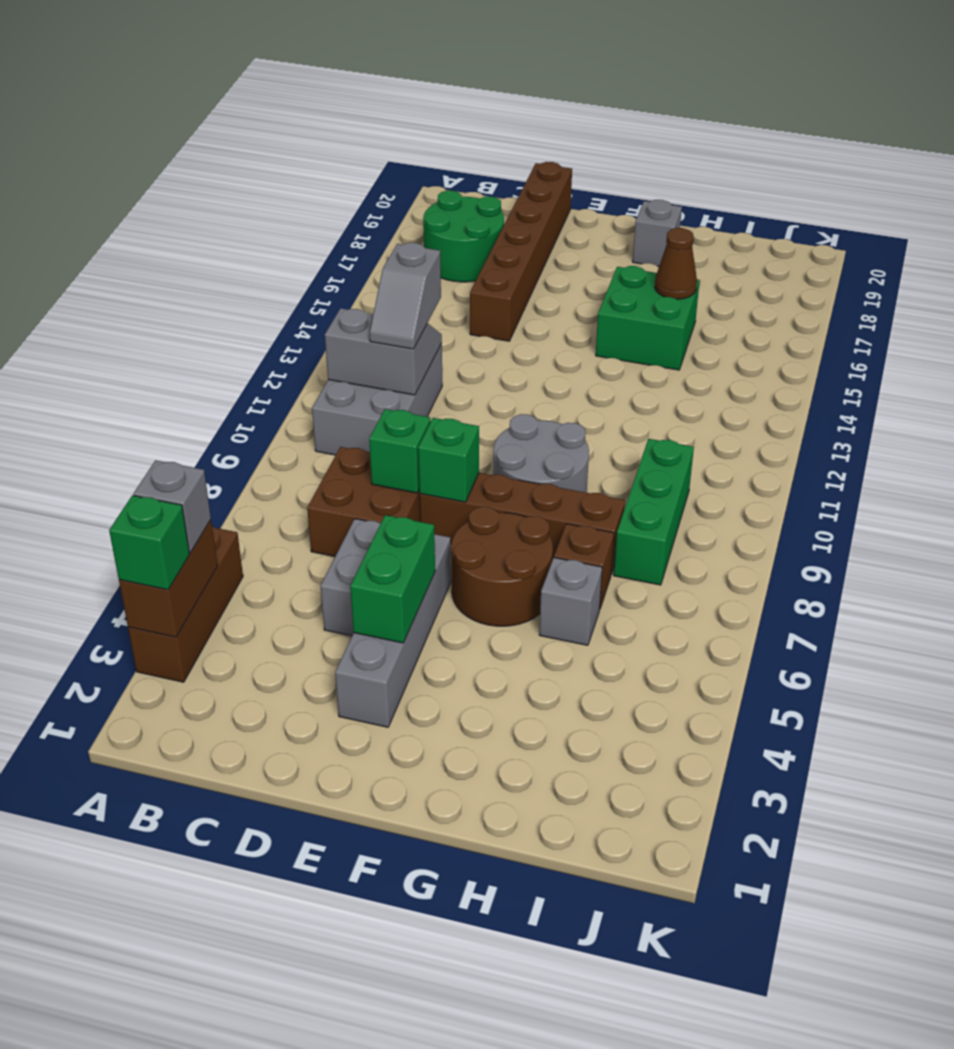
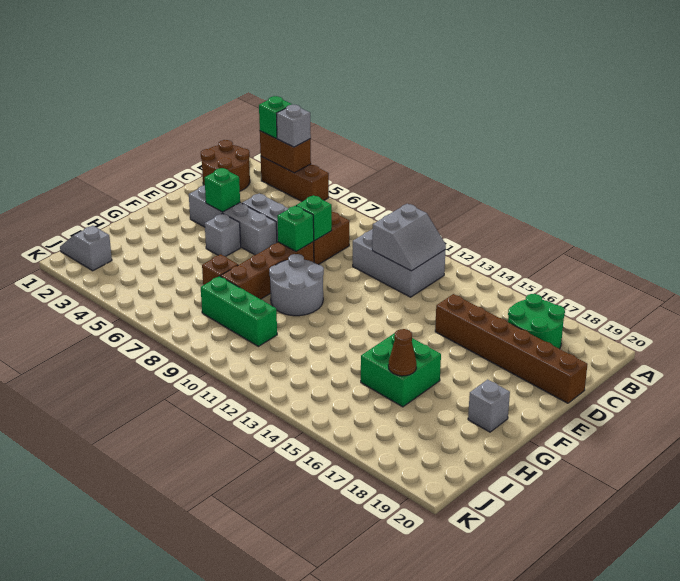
grey 1x2 slope [370,243,441,349] -> grey 1x2 slope moved to [60,226,112,271]
green 1x2 brick [350,515,435,643] -> green 1x1 brick [204,168,240,212]
brown 2x2 round brick [451,507,553,626] -> brown 2x2 round brick moved to [201,140,250,191]
grey 1x1 brick [539,558,602,645] -> grey 1x1 brick moved to [205,213,241,256]

